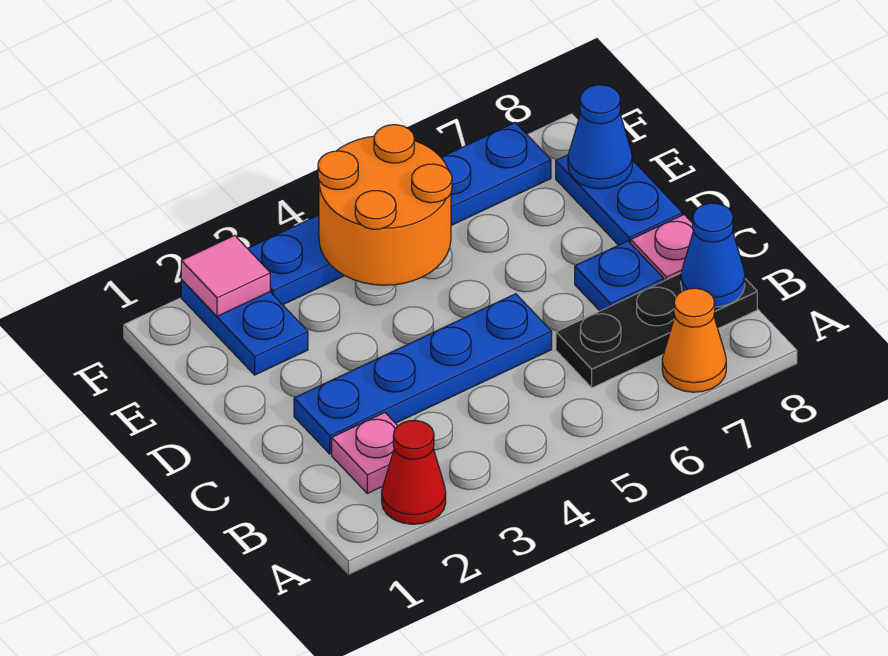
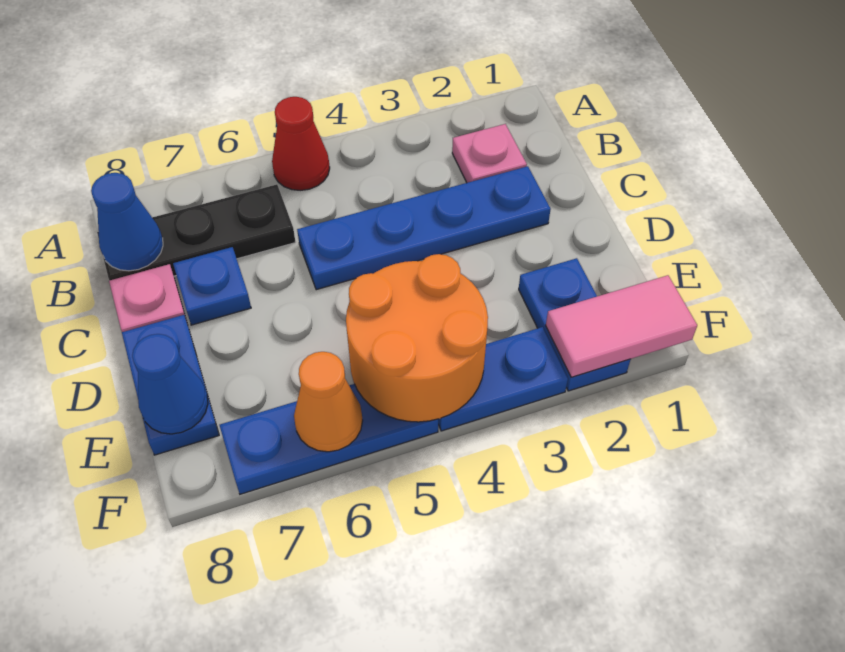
red 1x1 cone [382,420,446,524] -> red 1x1 cone moved to [272,97,330,190]
orange 1x1 cone [662,288,726,392] -> orange 1x1 cone moved to [294,352,363,452]
pink 1x1 tile [181,235,270,316] -> pink 1x2 tile [546,275,697,377]

